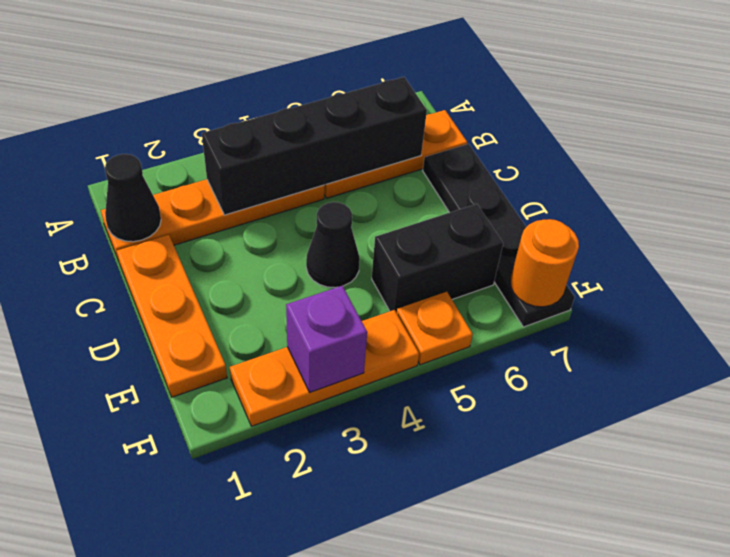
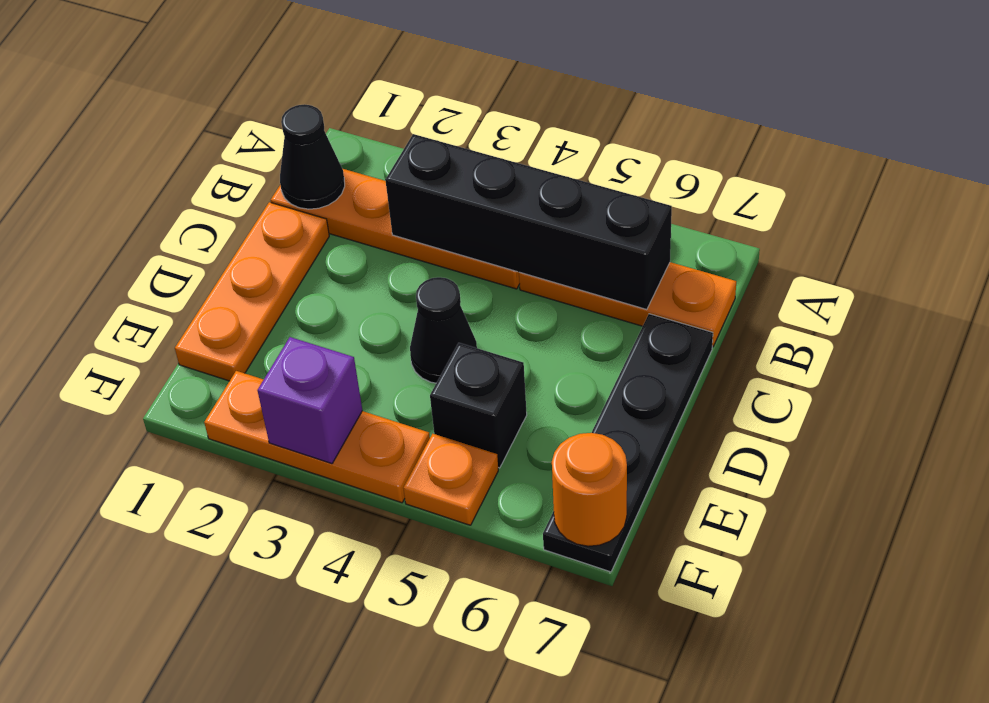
black 1x2 brick [372,204,503,313] -> black 1x1 brick [430,343,527,468]

